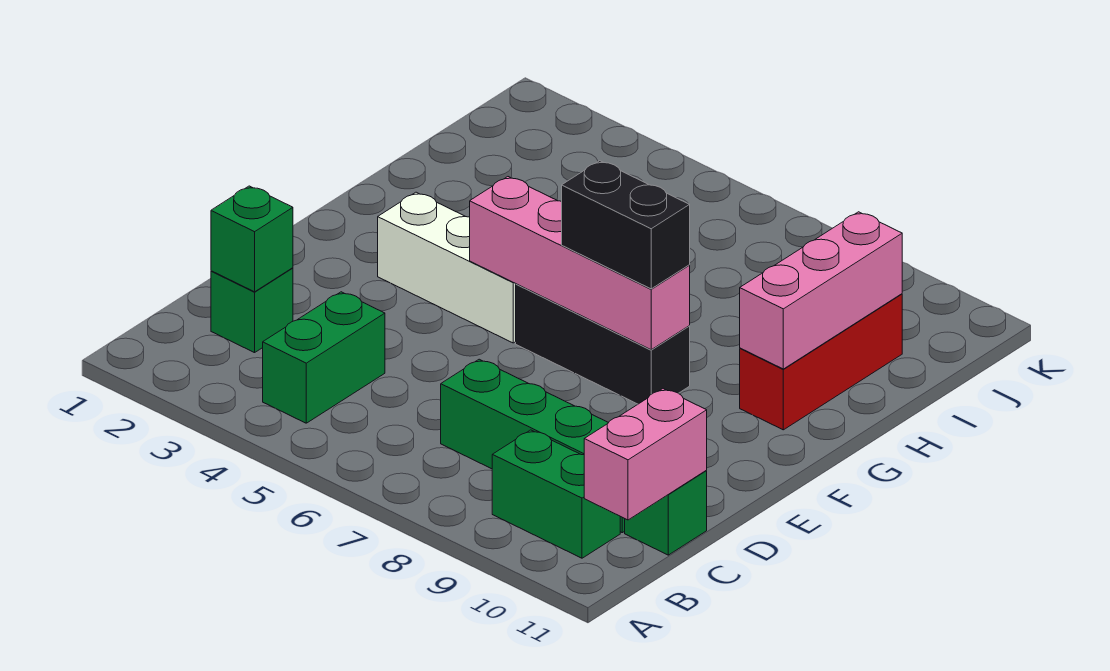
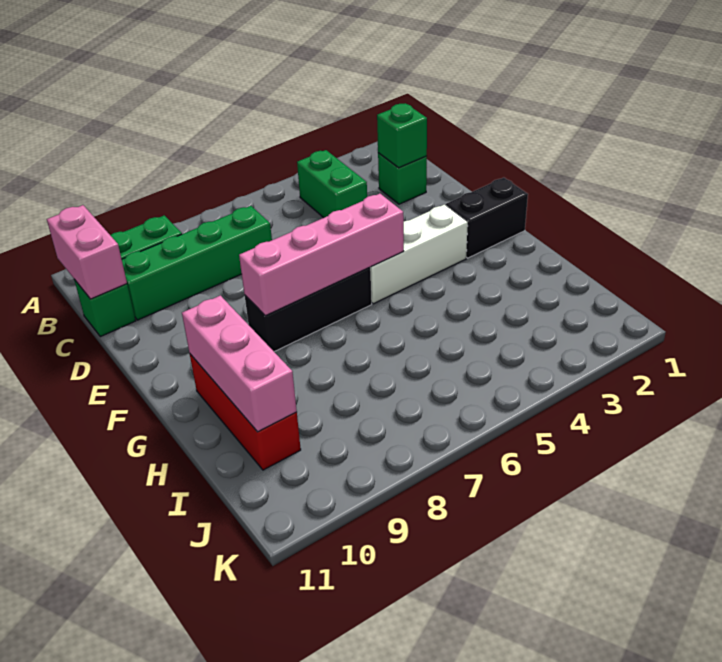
black 1x2 brick [562,161,690,289] -> black 1x2 brick moved to [446,178,528,258]

